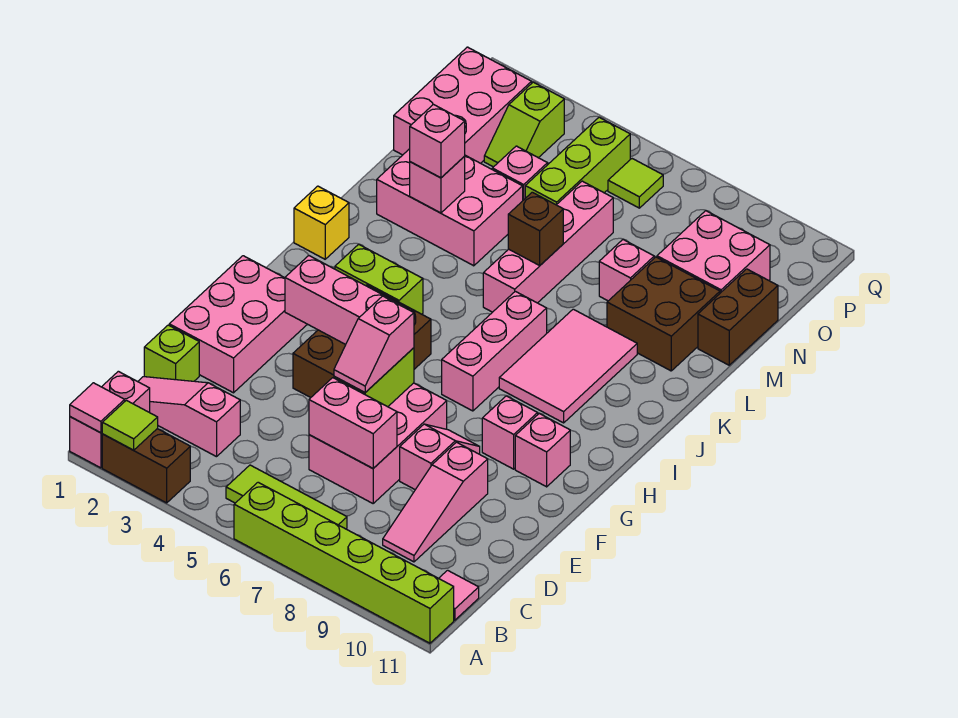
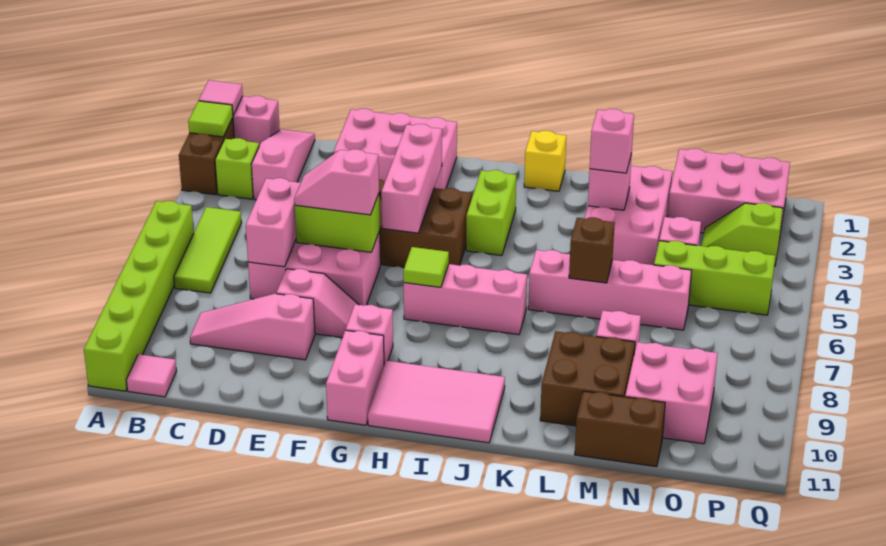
lime 1x1 brick [144,325,199,381] -> lime 1x1 brick moved to [215,138,259,199]
pink 1x1 brick [515,413,570,487] -> pink 1x2 brick [326,330,384,425]
pink 2x3 tile [499,309,637,423] -> pink 2x3 tile moved to [368,361,505,443]
lime 1x1 tile [608,159,663,208] -> lime 1x1 tile moved to [403,247,449,287]

